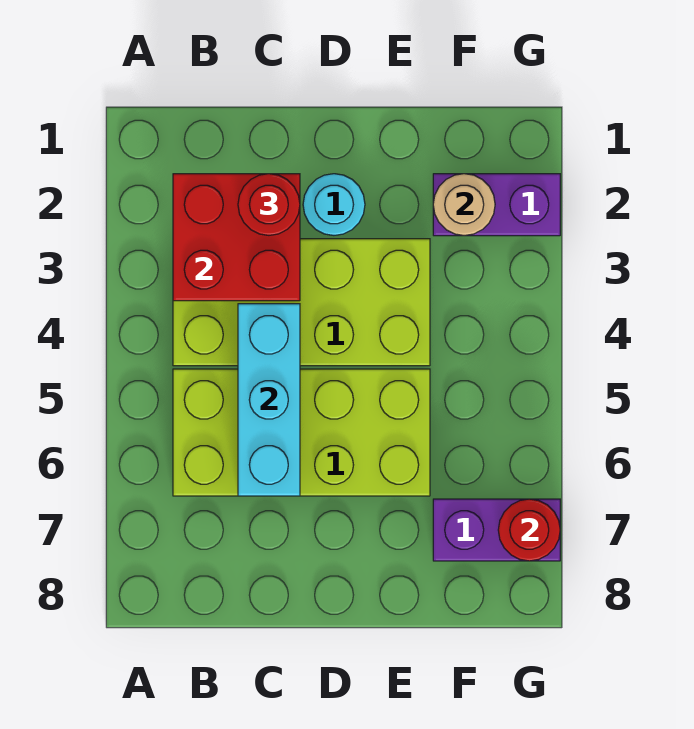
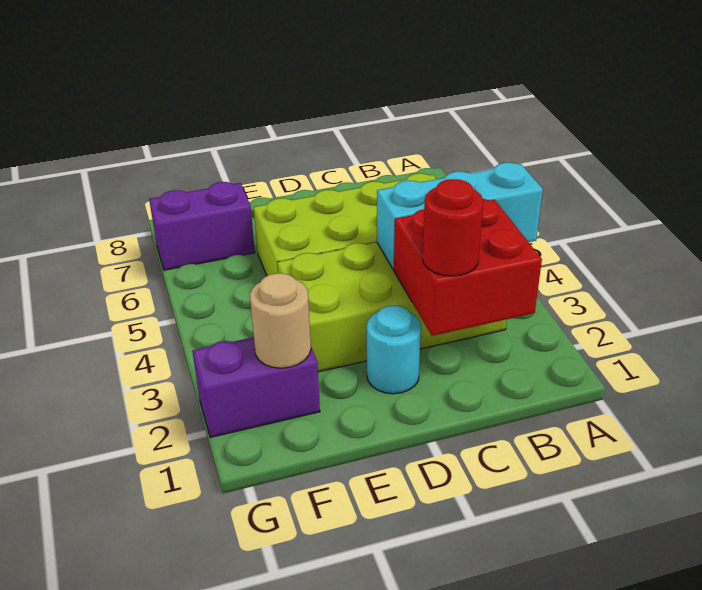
cyan 1x3 brick [238,304,300,496] -> cyan 1x3 brick turned to [377,163,543,270]
red 1x1 round brick [498,499,560,561] -> none

